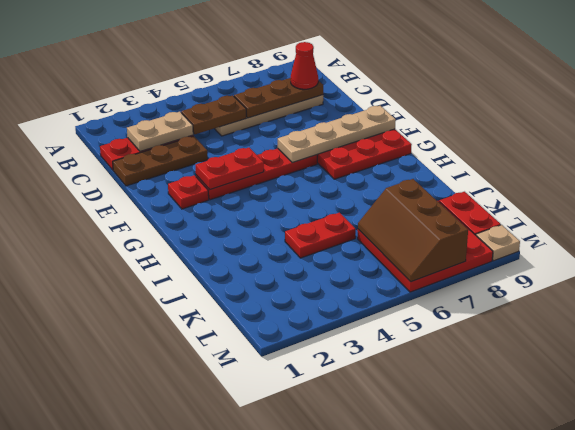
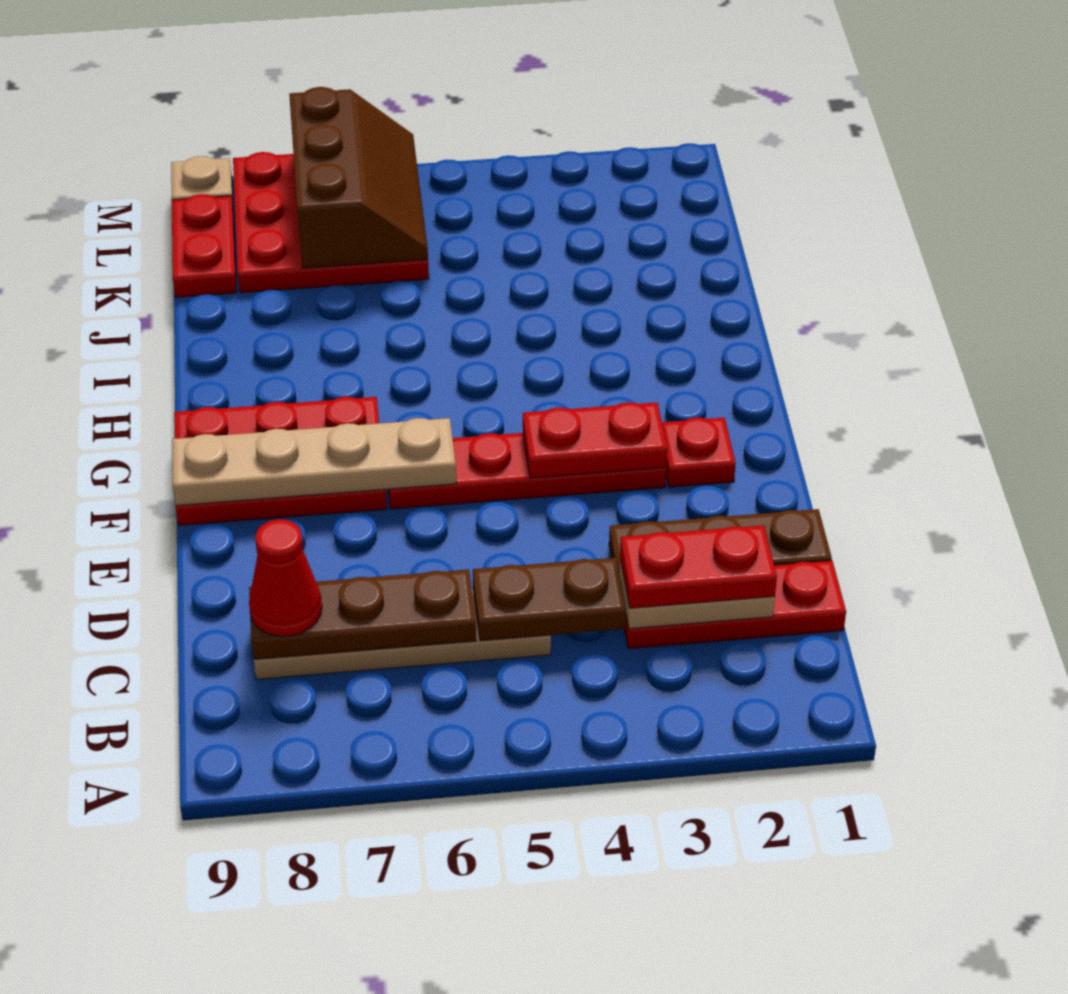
red 1x2 plate [285,213,356,258] -> red 1x2 plate moved to [620,525,777,608]

